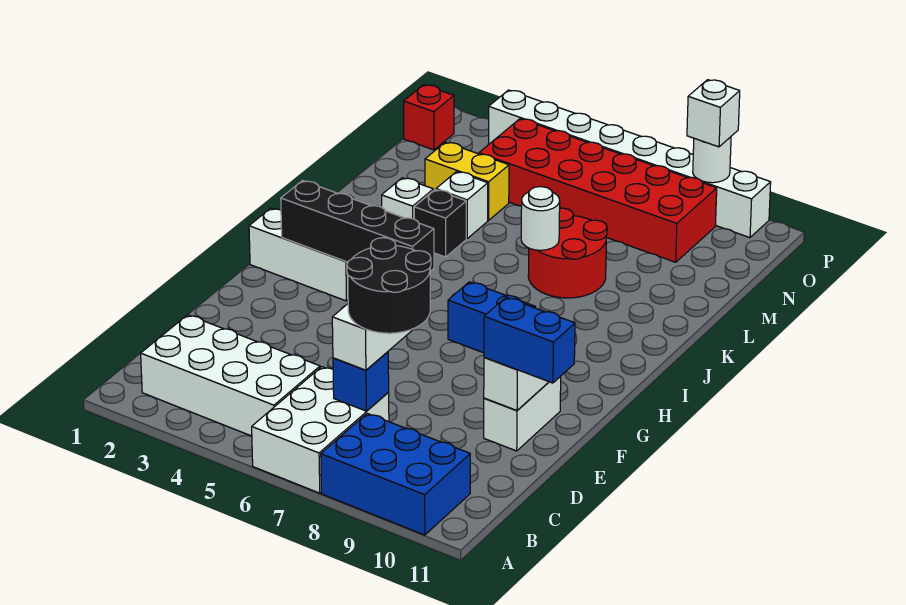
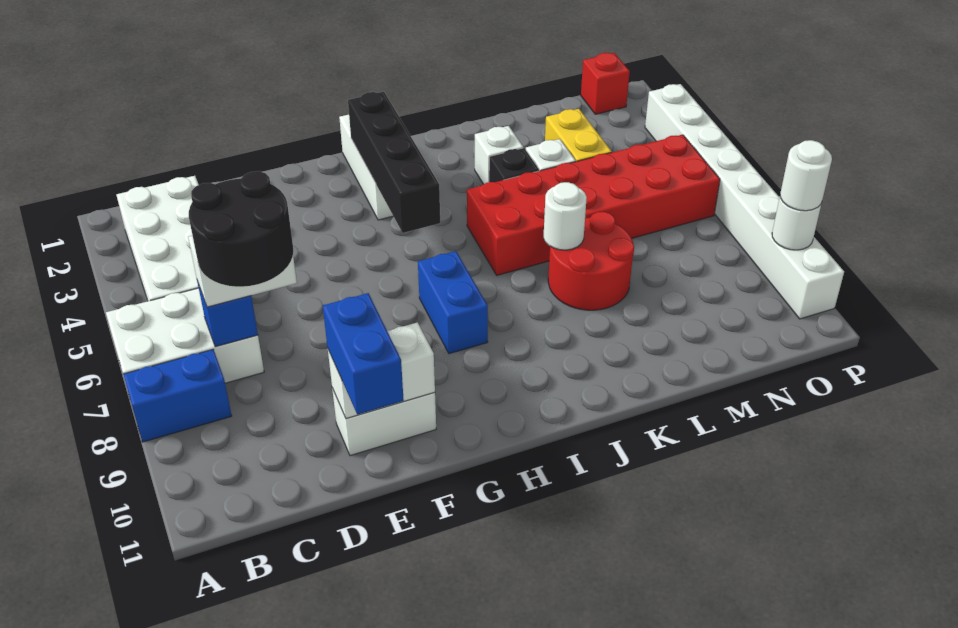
blue 2x3 brick [321,414,470,535] -> blue 1x2 brick [123,350,232,442]
red 2x6 brick [479,119,717,262] -> red 2x6 brick turned to [467,135,720,275]
white 1x1 brick [687,80,740,147] -> white 1x1 round brick [780,140,832,211]

